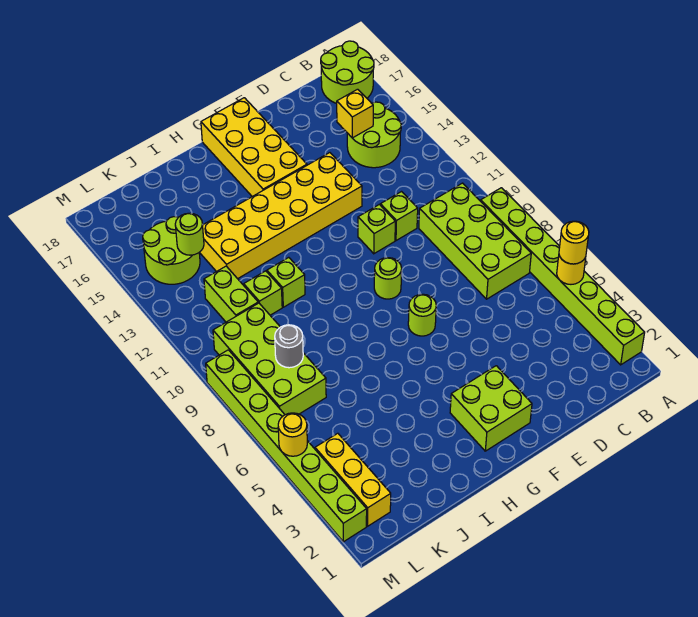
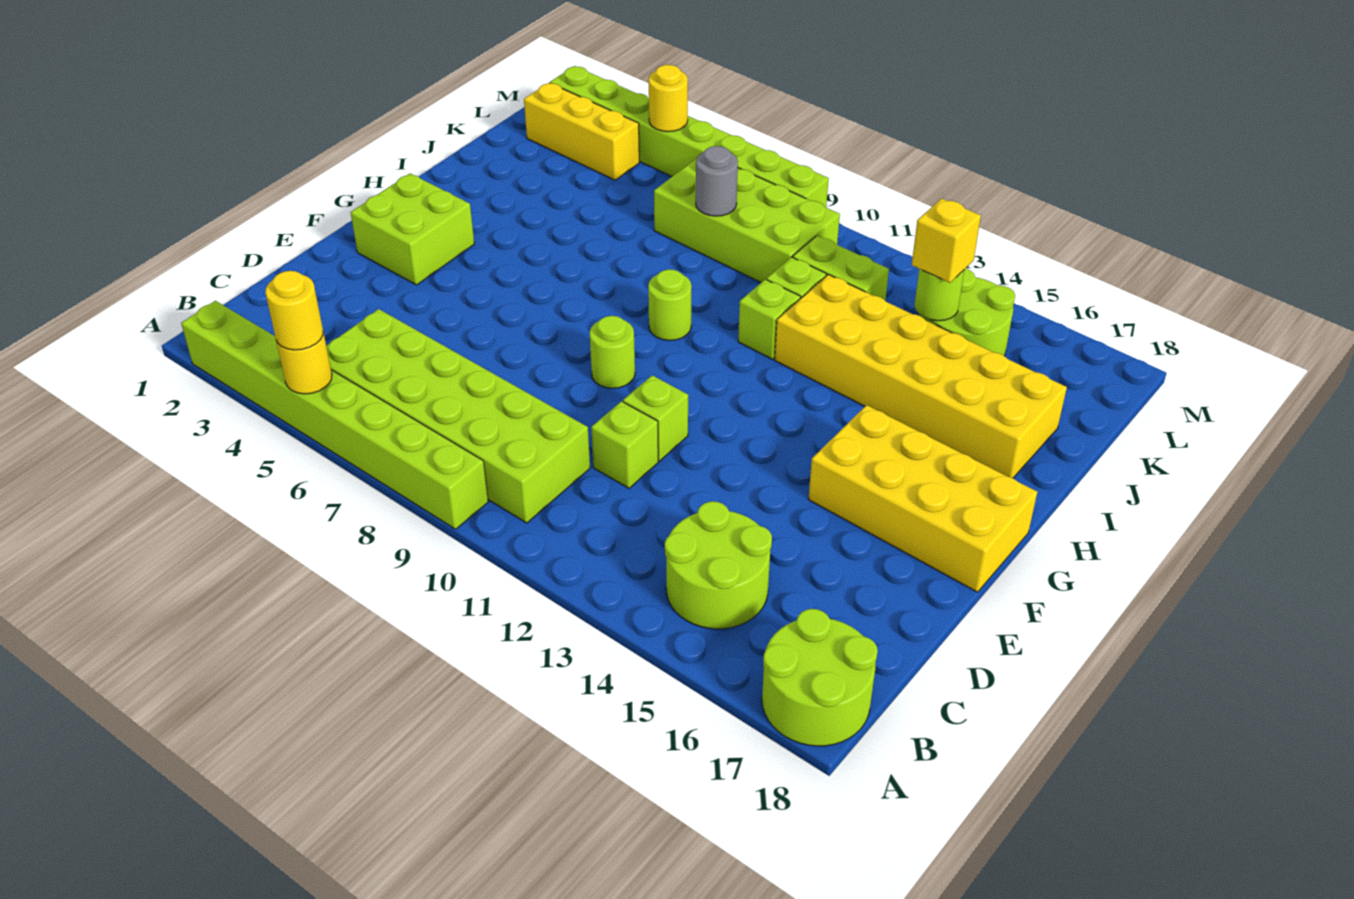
lime 2x4 brick [419,183,531,299] -> lime 2x6 brick [326,309,590,523]
yellow 1x1 brick [337,89,373,138] -> yellow 1x1 brick moved to [912,198,981,283]
yellow 2x6 brick [199,153,362,279] -> yellow 2x6 brick turned to [775,275,1067,478]
lime 1x1 round brick [408,294,436,336] -> lime 1x1 round brick moved to [648,269,692,340]

